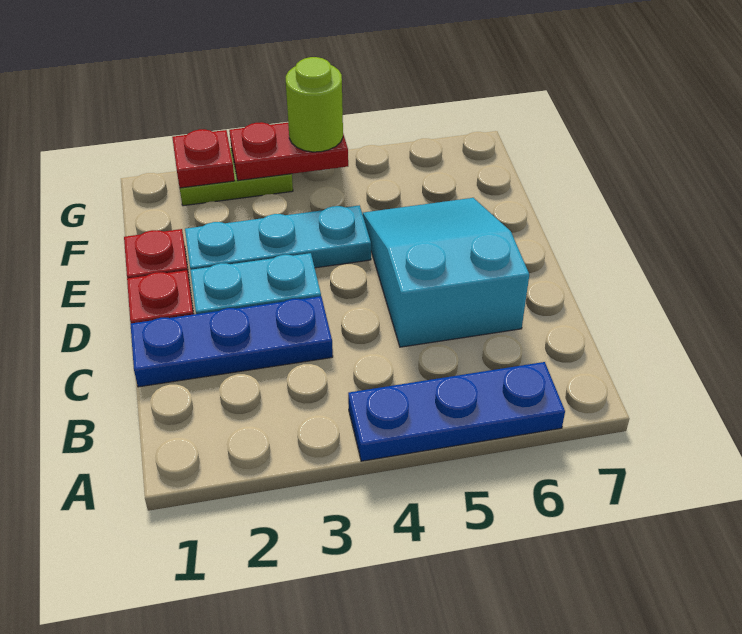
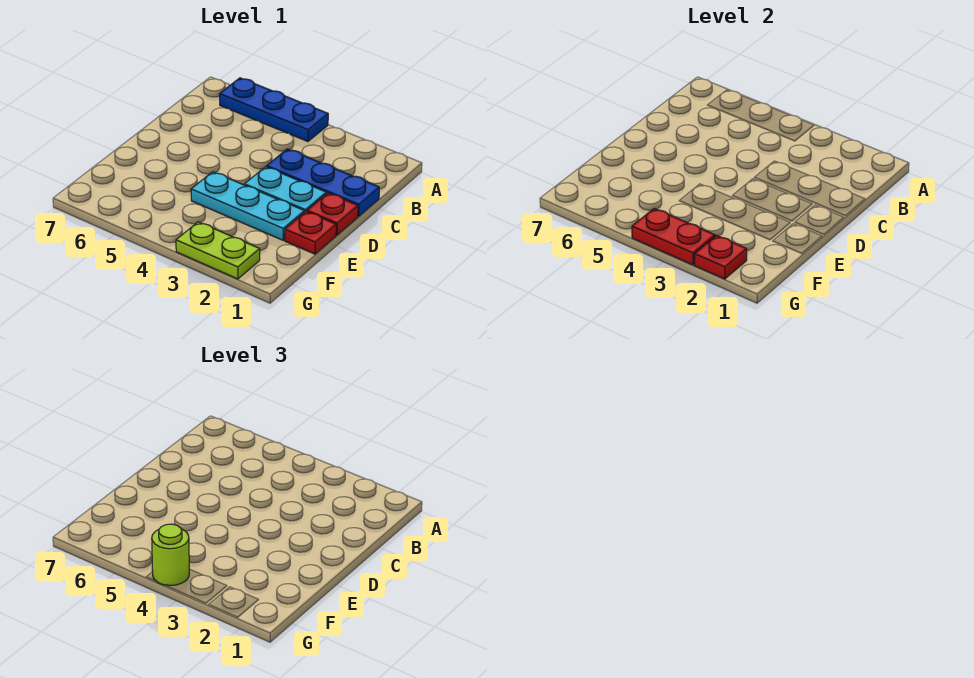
cyan 2x3 slope [363,198,529,347] -> none

